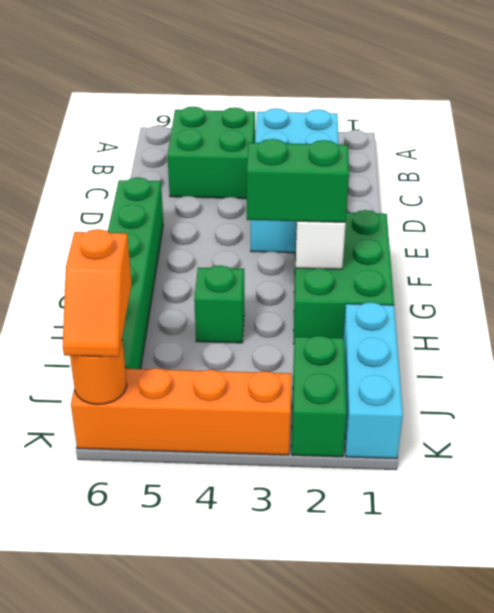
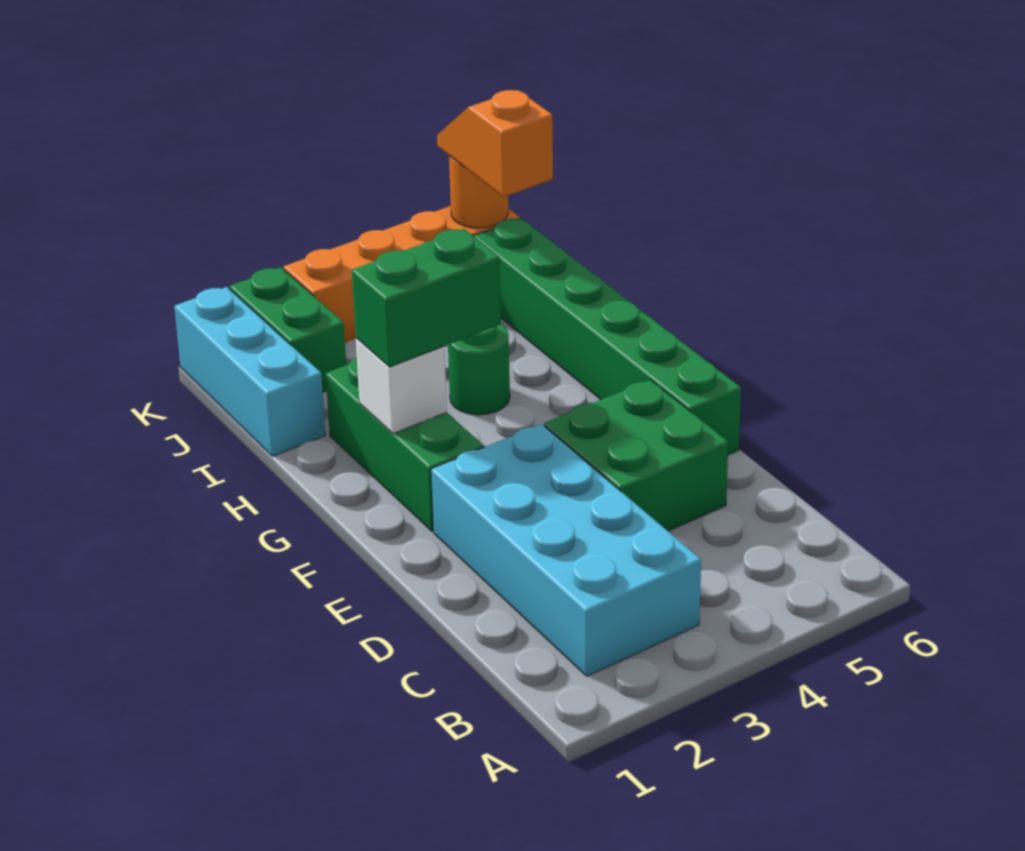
green 2x2 brick [168,107,255,199] -> green 2x2 brick moved to [544,380,728,531]
green 2x3 brick [294,210,394,339] -> green 1x3 brick [326,357,484,531]
green 1x1 brick [194,266,244,343] -> green 1x1 round brick [448,324,510,415]

